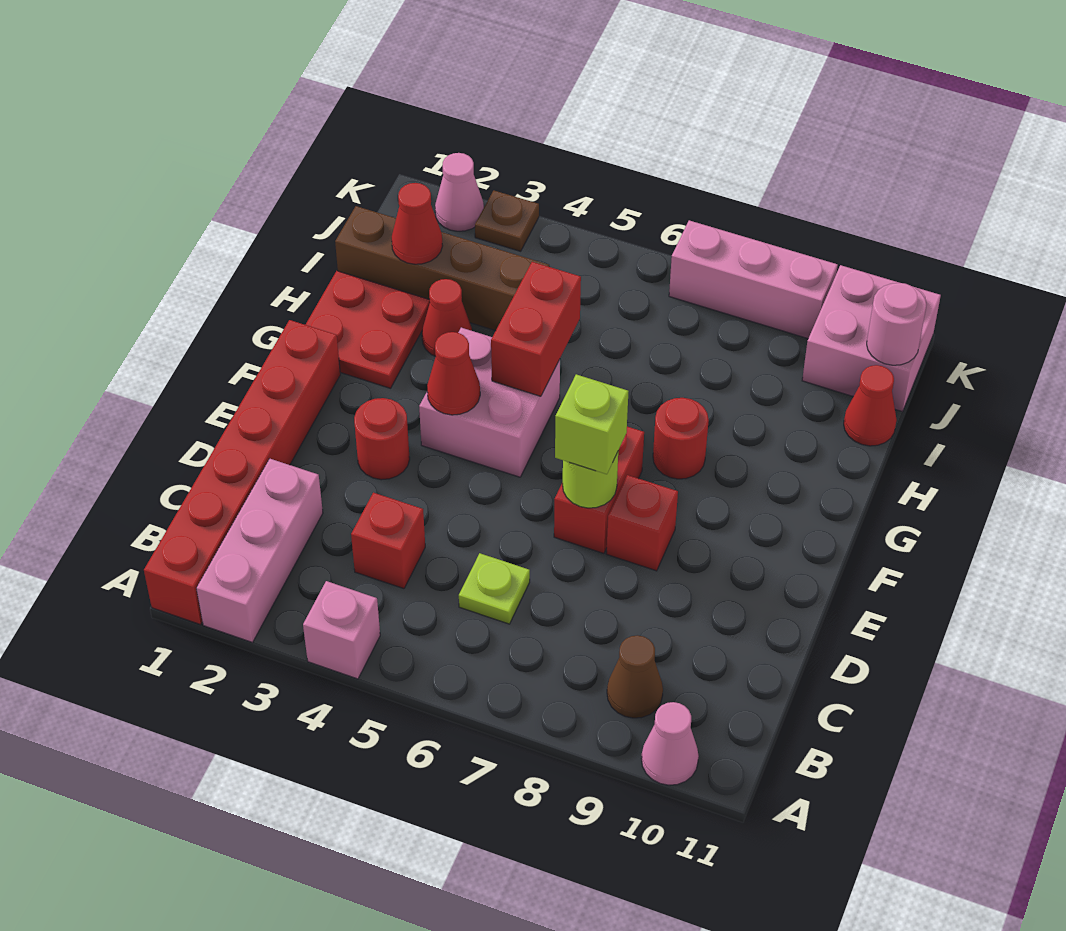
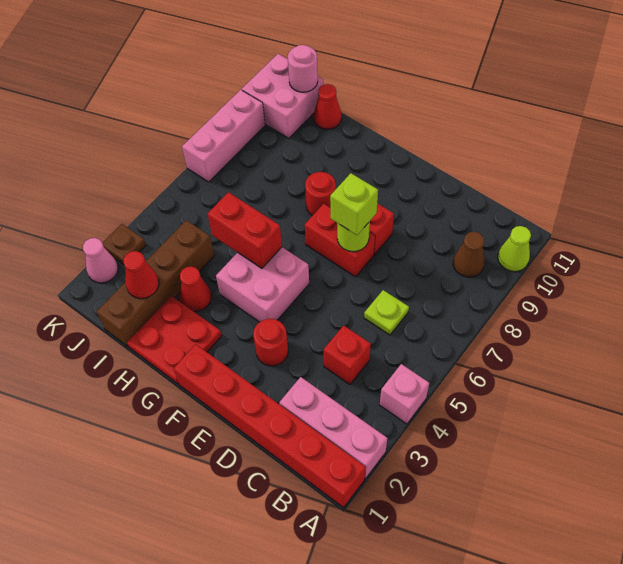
pink 1x1 cone [641,702,699,785] -> lime 1x1 cone [498,226,531,272]
red 1x1 cone [427,332,480,415] -> none

